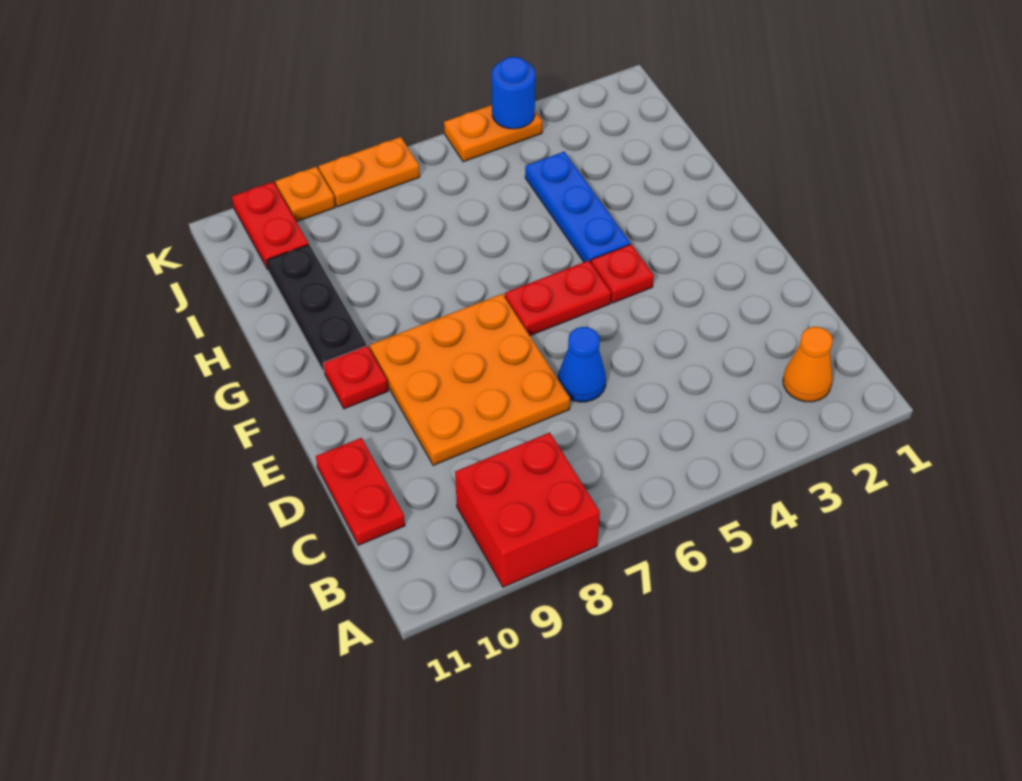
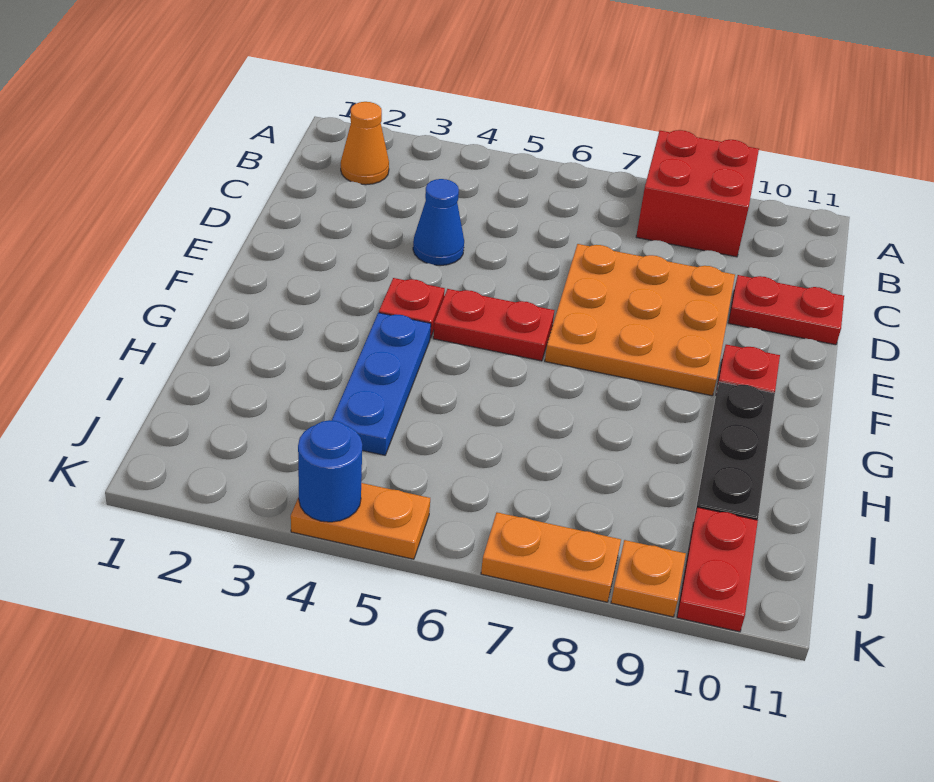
red 1x2 plate [316,438,405,545] -> red 1x2 plate turned to [728,275,844,345]
blue 1x1 cone [558,327,606,402] -> blue 1x1 cone moved to [413,179,464,266]

